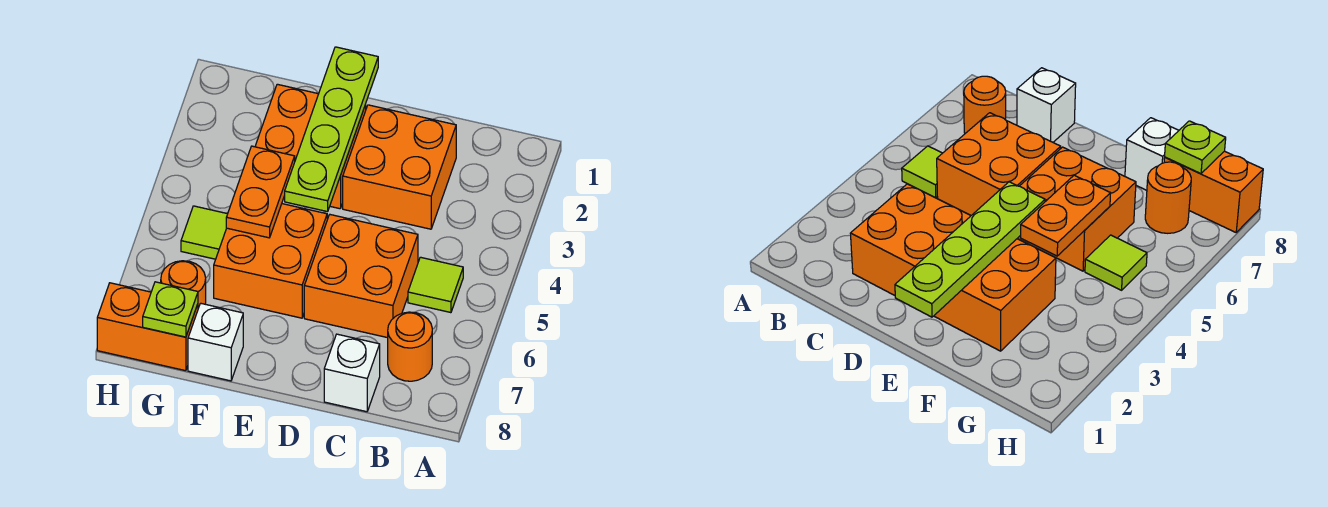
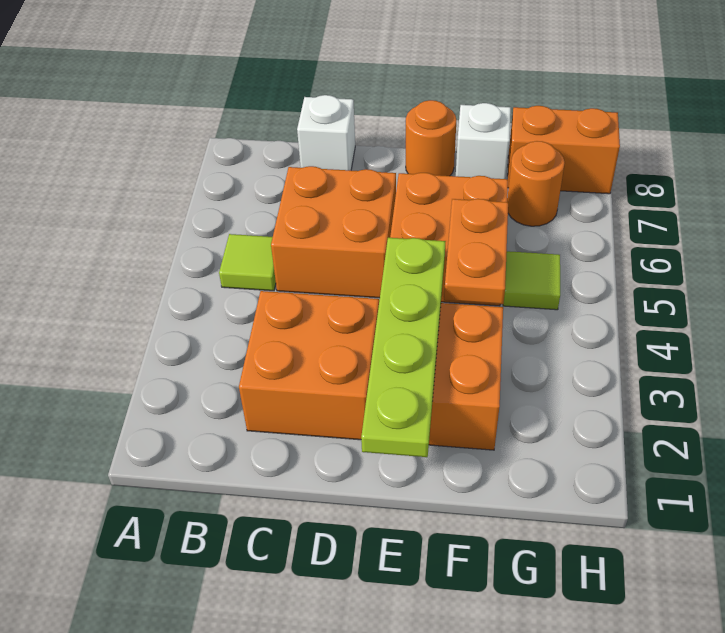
orange 1x1 round brick [388,312,432,381] -> orange 1x1 round brick moved to [406,100,456,176]
lime 1x1 plate [143,282,198,337] -> none

